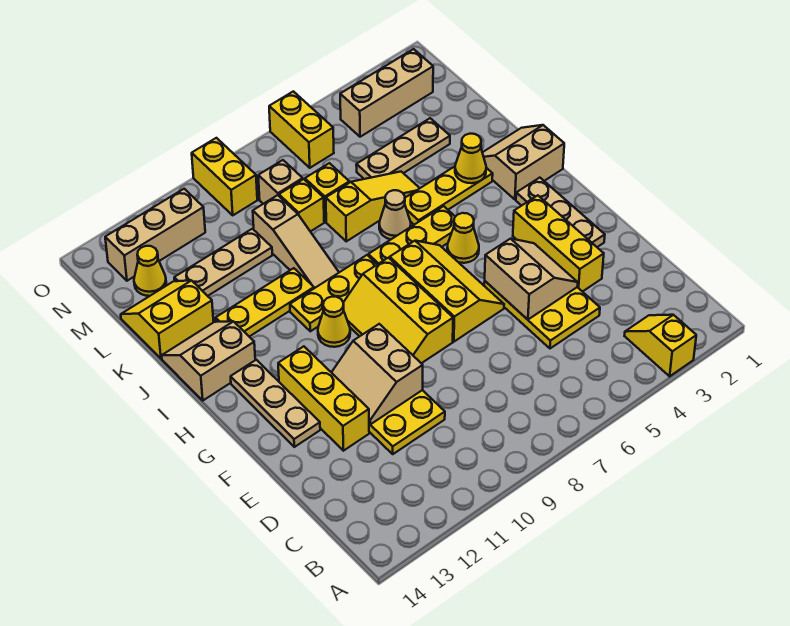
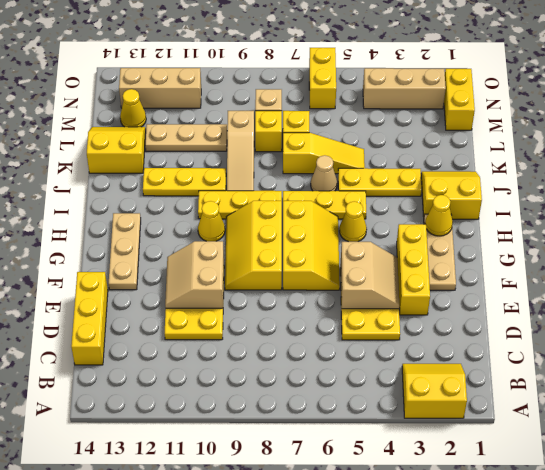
yellow 1x2 slope [625,315,696,376] -> yellow 2x2 slope [402,364,467,418]
yellow 1x3 brick [278,346,369,451] -> yellow 1x3 brick moved to [71,272,108,365]
tan 2x2 slope [482,125,564,200] -> yellow 2x2 slope [421,171,482,219]
tan 2x2 slope [162,321,255,400] -> none
yellow 1x1 cone [455,134,486,183] -> yellow 1x1 cone moved to [425,195,453,236]
tan 1x3 plate [356,118,450,179] -> none
yellow 1x2 brick [192,138,257,215] -> yellow 1x2 brick moved to [444,69,475,130]

